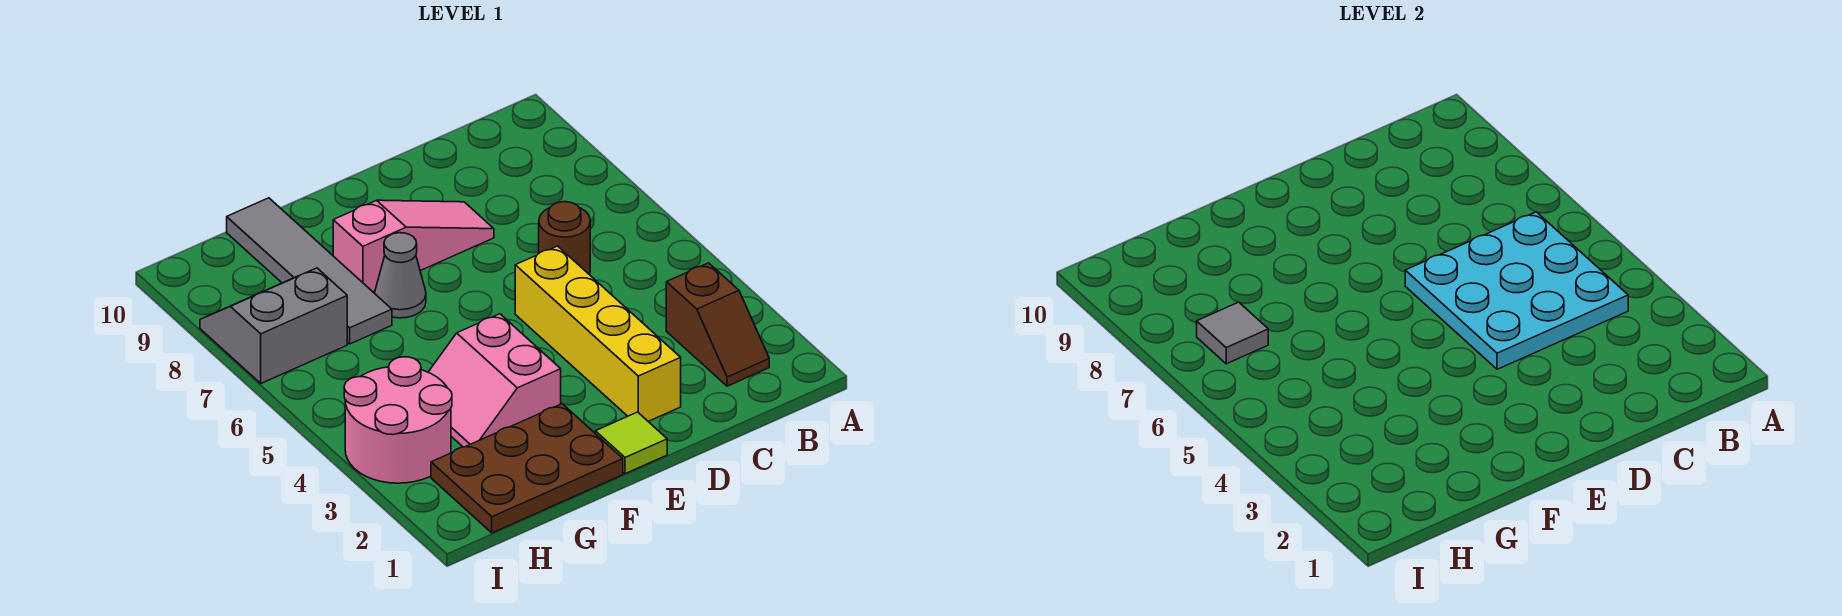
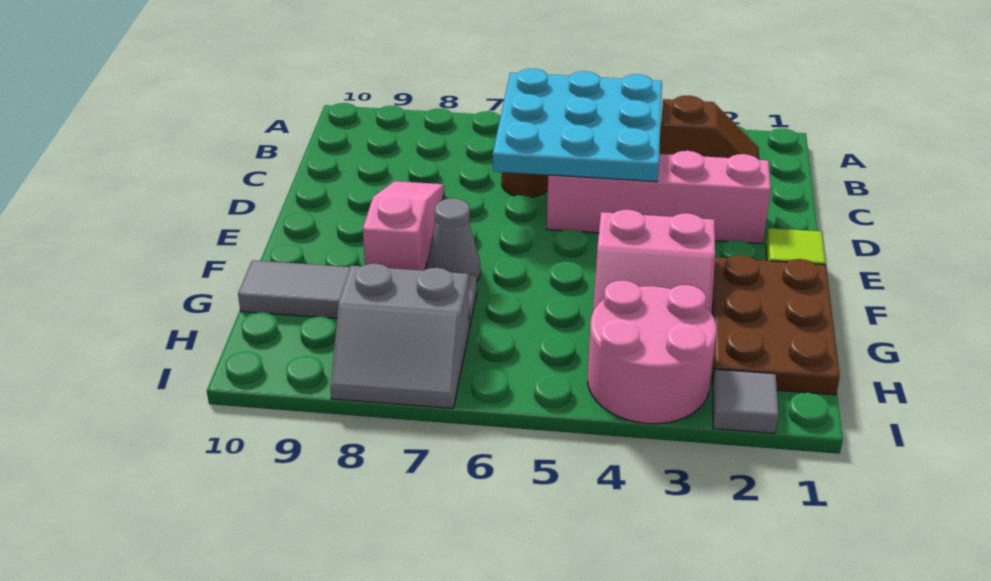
yellow 1x4 brick [515,246,681,421] -> pink 1x4 brick [547,151,771,244]
grey 2x2 slope [200,268,347,383] -> grey 2x2 slope turned to [330,264,469,408]
grey 1x1 tile [1197,302,1268,364] -> grey 1x1 tile moved to [712,369,778,433]

